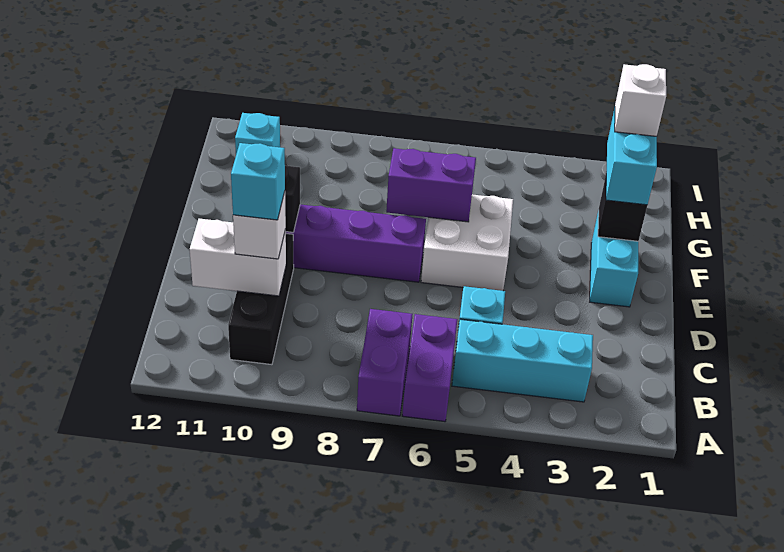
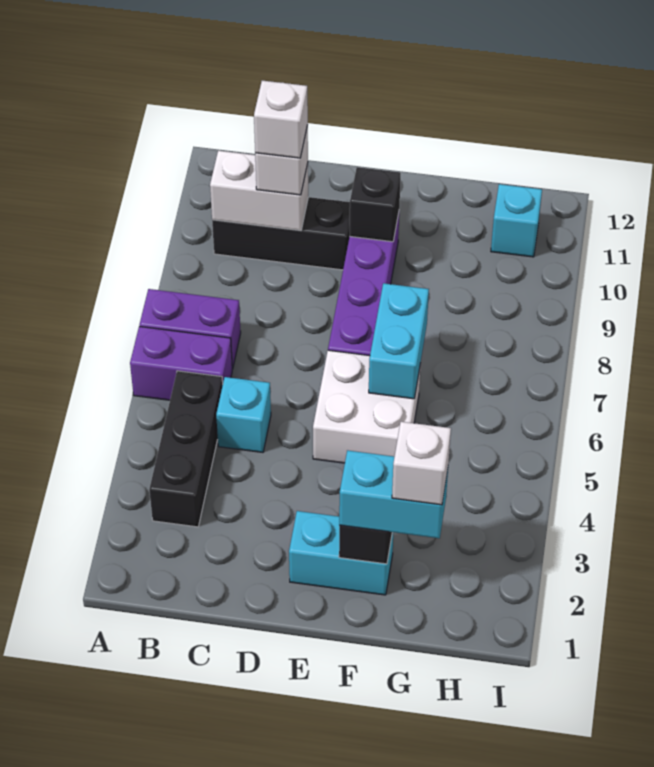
cyan 1x3 brick [452,319,593,402] -> black 1x3 brick [149,371,223,527]
white 1x2 brick [190,219,286,296] -> white 1x2 brick turned to [210,151,308,231]
cyan 1x1 brick [231,143,285,220] -> white 1x1 brick [254,81,308,158]
purple 1x2 brick [386,148,476,222] -> cyan 1x2 brick [369,283,429,399]

